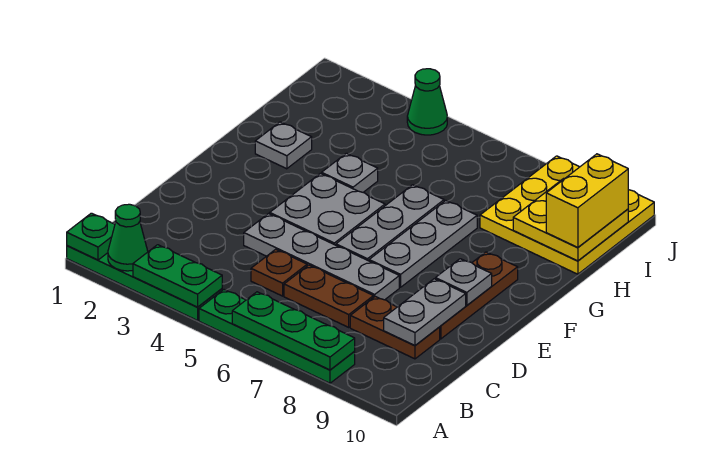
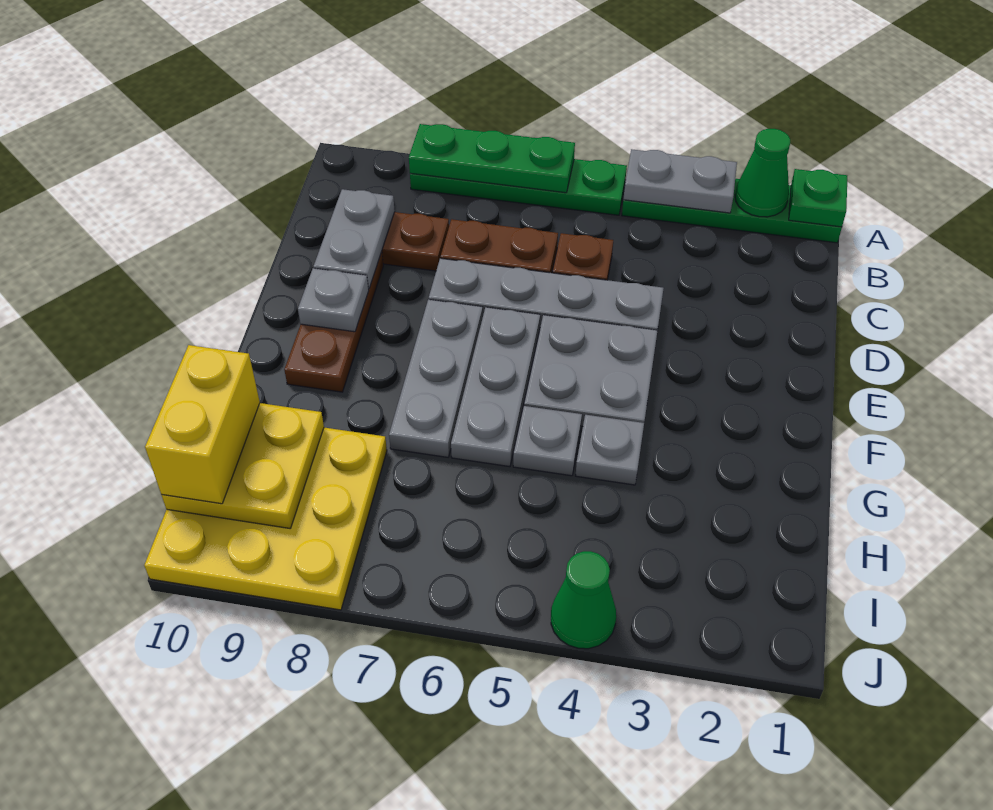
green 1x2 plate [133,245,222,307] -> grey 1x2 plate [623,149,737,213]
grey 1x1 plate [255,122,312,169] -> grey 1x1 plate moved to [513,406,582,476]

